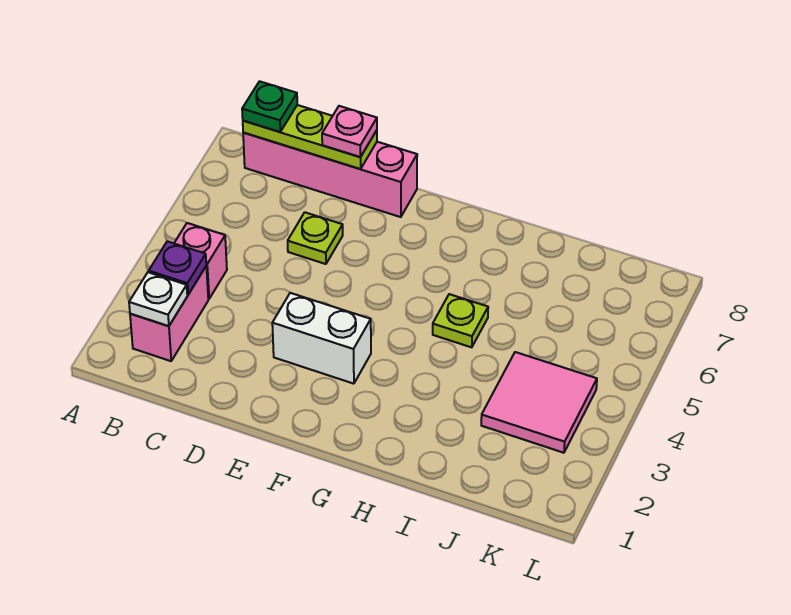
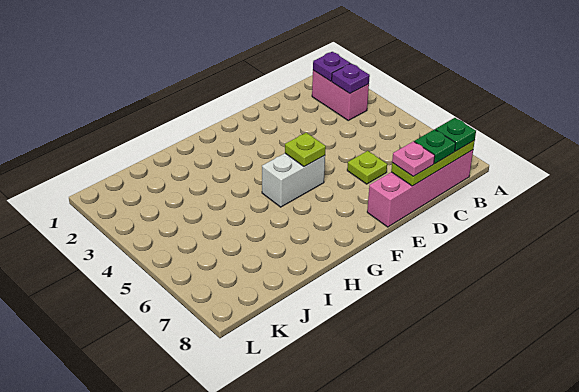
white 1x1 plate [129,272,187,326] -> purple 1x1 plate [313,52,350,81]
pink 1x1 brick [174,223,227,299] -> none
none -> green 1x1 plate [414,129,456,164]
white 1x2 brick [272,293,371,384] -> white 1x2 brick moved to [262,153,325,207]
lime 1x1 plate [433,294,488,347] -> lime 1x1 plate moved to [285,133,326,167]
pink 2x2 tile [481,352,597,453] -> none

